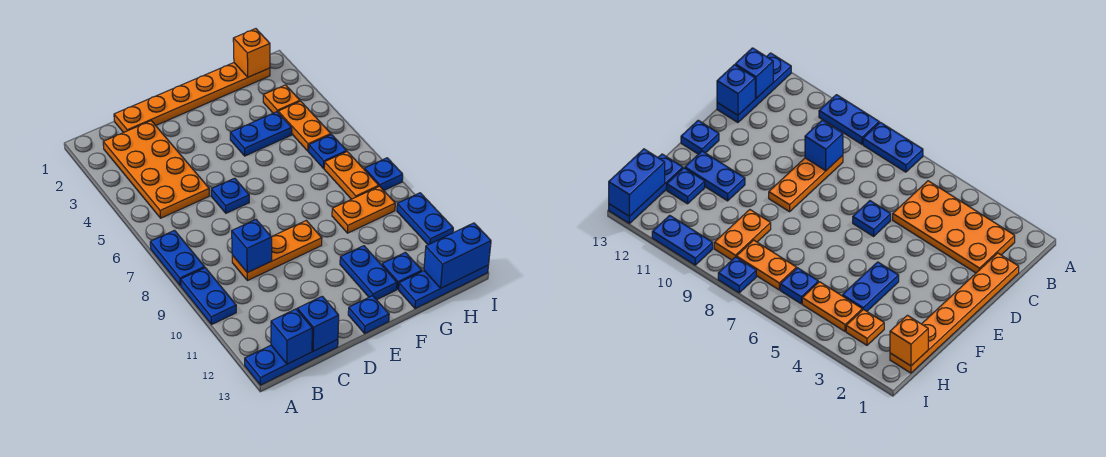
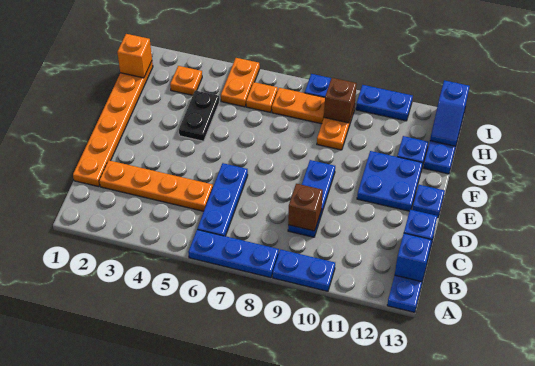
blue 1x2 plate [150,230,205,286] -> blue 1x3 plate [188,230,279,278]
orange 2x4 plate [103,121,209,218] -> orange 1x4 plate [99,160,213,211]
orange 1x3 plate [232,220,322,281] -> blue 1x3 plate [288,160,335,237]
blue 1x1 brick [232,220,272,273] -> brown 1x1 brick [288,184,323,231]
blue 1x1 plate [211,178,249,213] -> blue 1x3 plate [197,163,248,236]
blue 1x2 plate [230,112,292,156] -> black 1x2 plate [179,90,219,141]
blue 1x2 plate [340,246,397,300] -> blue 2x2 plate [357,151,423,211]
orange 1x2 plate [278,101,331,151] -> orange 1x2 plate turned to [221,58,260,107]
blue 1x1 plate [309,135,347,168] -> orange 1x1 plate [246,82,278,112]
none -> brown 1x1 brick [324,78,357,123]
blue 1x2 brick [424,223,491,288] -> blue 1x2 slope [430,80,470,146]

